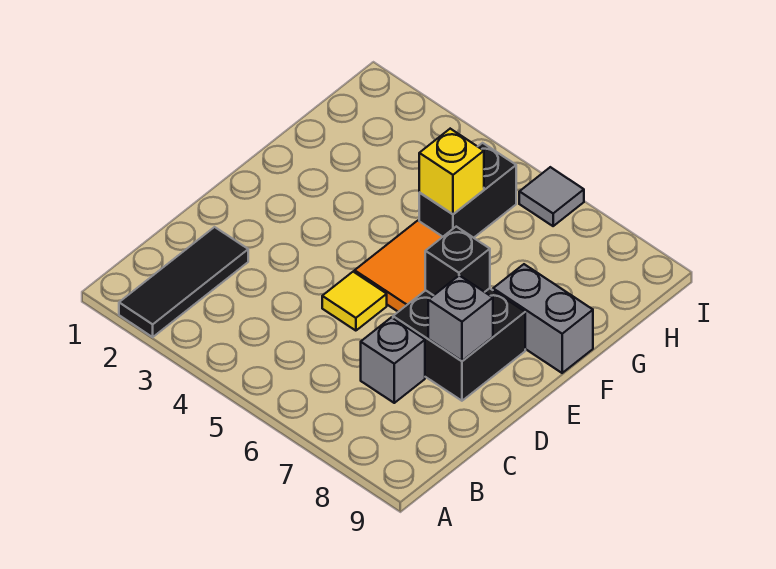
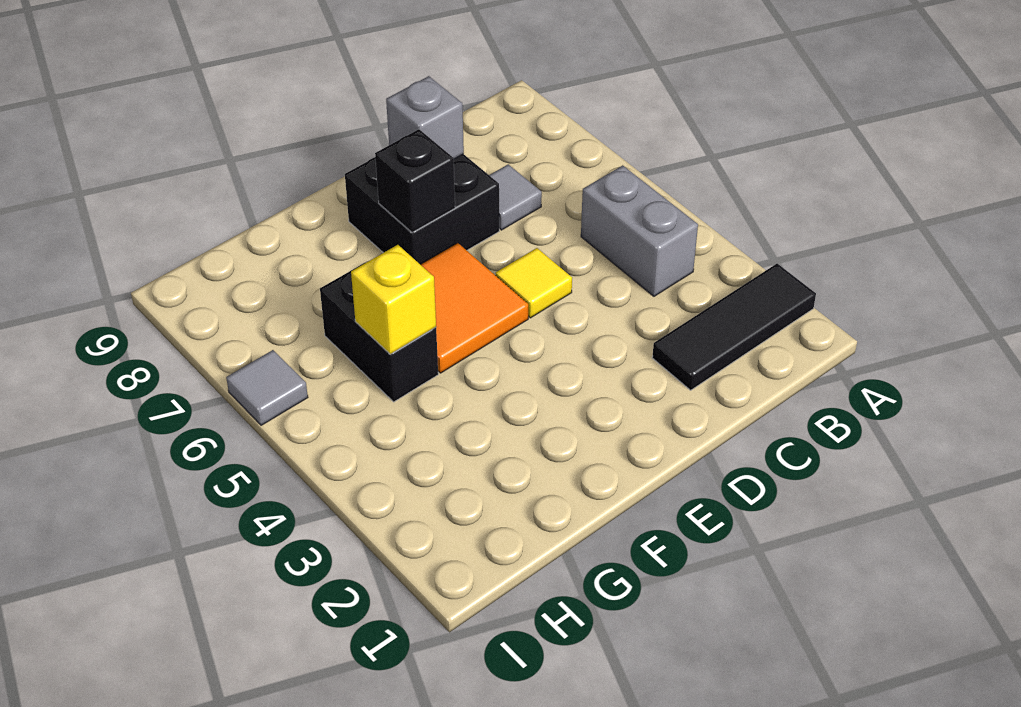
grey 1x1 brick [361,317,425,403] -> grey 1x1 tile [489,164,542,230]
grey 1x2 brick [493,264,593,373] -> grey 1x2 brick moved to [581,165,698,296]
black 1x2 brick [419,143,516,238] -> black 1x2 brick turned to [320,263,438,402]

